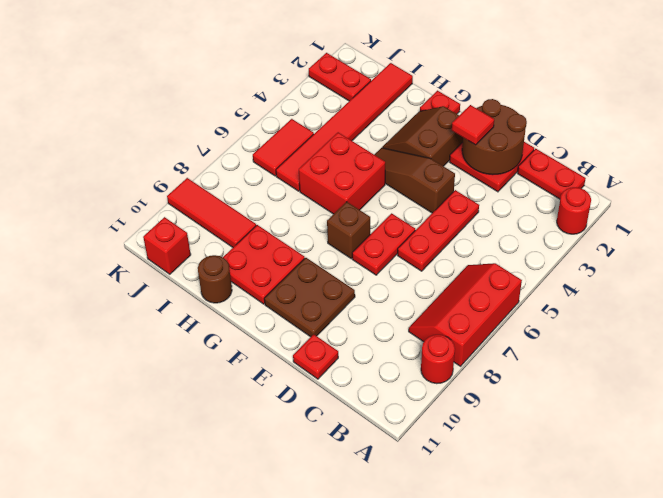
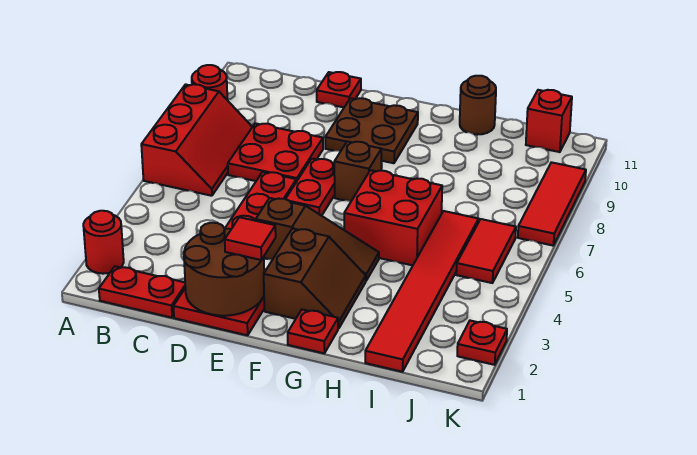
red 2x2 plate [223,225,305,304] -> red 2x2 plate moved to [228,123,323,182]
red 1x3 tile [167,178,256,247] -> red 1x3 tile turned to [518,162,586,246]
red 1x2 plate [309,53,371,101] -> red 1x1 plate [457,321,507,365]

